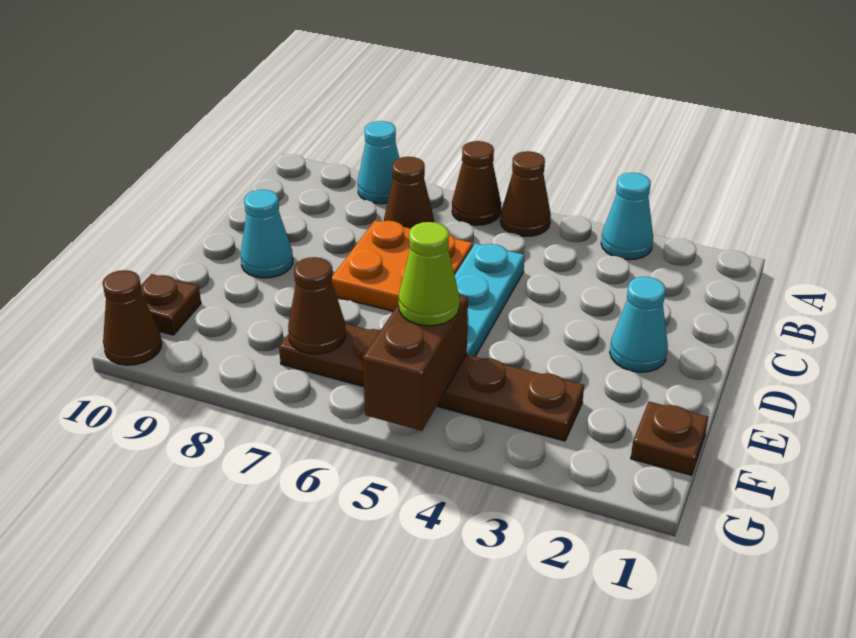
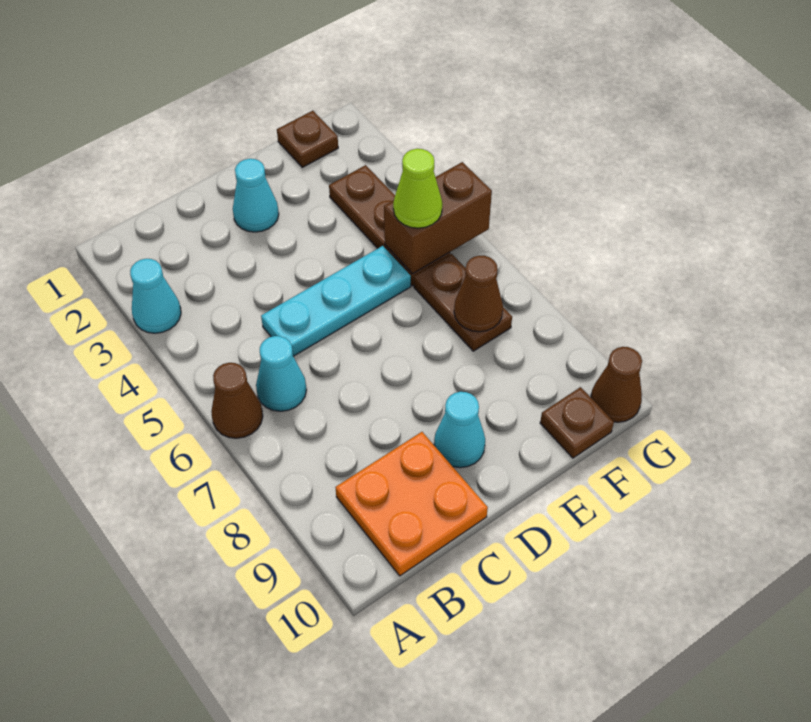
brown 1x1 cone [500,151,551,236] -> none
cyan 1x1 cone [358,121,399,204] -> cyan 1x1 cone moved to [256,336,306,411]
brown 1x1 cone [384,157,434,228] -> none
orange 2x2 plate [332,220,473,311] -> orange 2x2 plate moved to [335,432,488,576]

